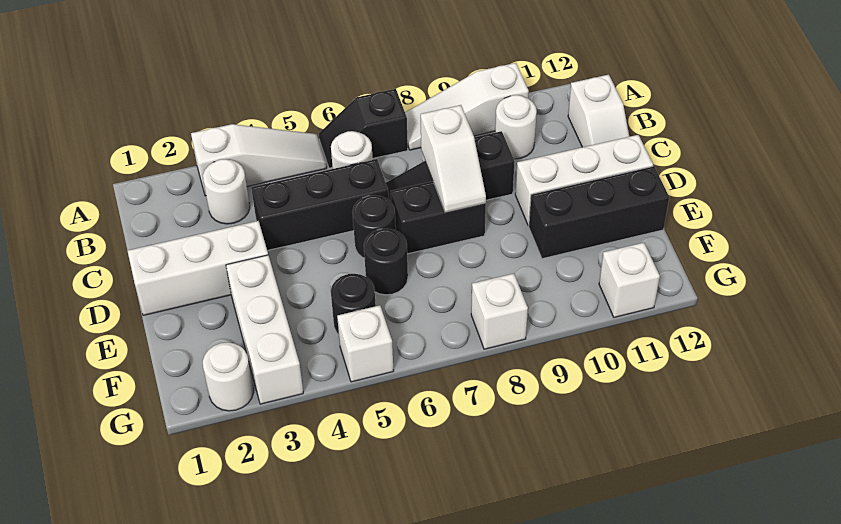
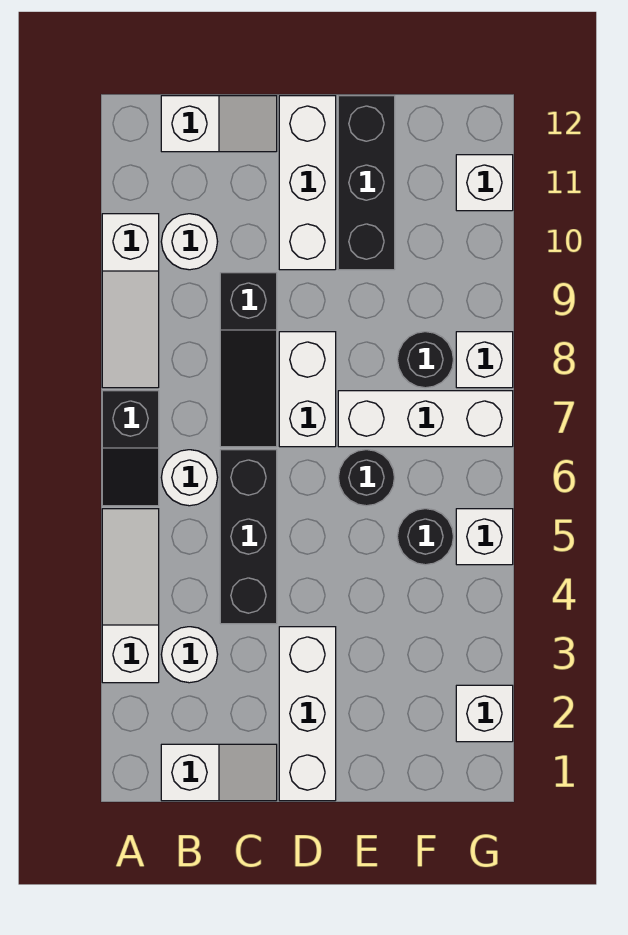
white 1x2 slope [421,105,486,212] -> white 1x2 slope moved to [161,744,277,801]
black 1x1 round brick [352,195,396,258] -> black 1x1 round brick moved to [397,332,453,388]
black 1x2 brick [391,181,486,254] -> white 1x2 brick [279,332,336,447]
white 1x3 brick [226,255,303,404] -> white 1x3 brick moved to [338,391,513,447]
white 1x1 round brick [203,342,253,411] -> white 1x1 brick [456,685,513,742]

